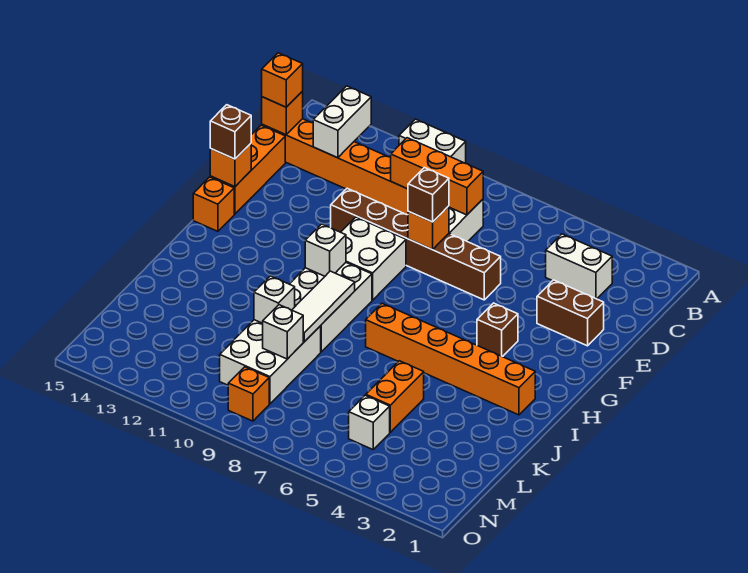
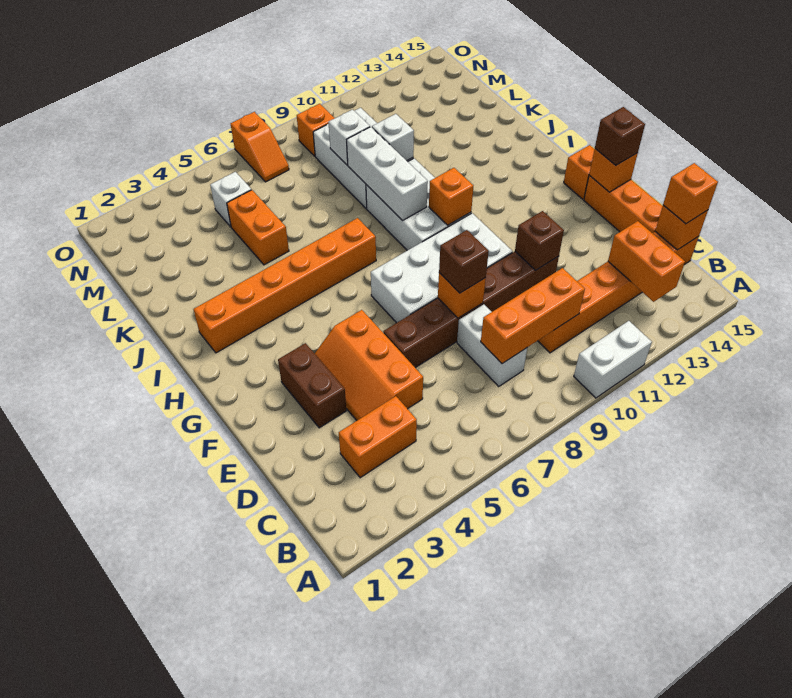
white 1x2 brick [313,86,371,158] -> orange 1x2 brick [608,221,685,302]
white 1x2 brick [546,234,612,299] -> orange 1x2 brick [339,396,417,478]
none -> orange 2x3 slope [315,310,423,420]
brown 1x2 brick [537,280,604,346] -> brown 1x2 brick turned to [278,343,346,428]
white 2x2 brick [341,217,406,300] -> white 2x4 brick [371,213,513,323]
brown 1x1 brick [477,303,518,357] -> brown 1x1 brick moved to [515,211,564,270]
white 1x1 brick [305,224,346,276] -> orange 1x1 brick [429,168,473,225]
white 1x3 tile [292,271,355,342] -> white 1x3 brick [347,127,428,221]
none -> orange 1x2 slope [231,112,289,182]

